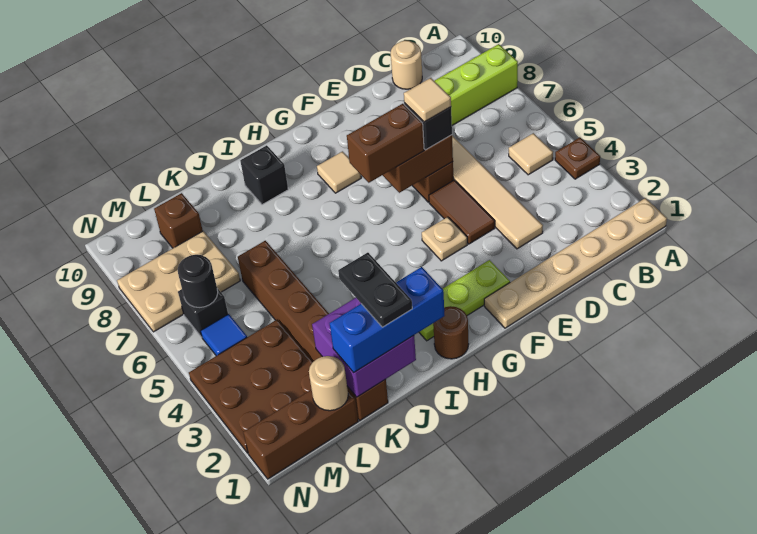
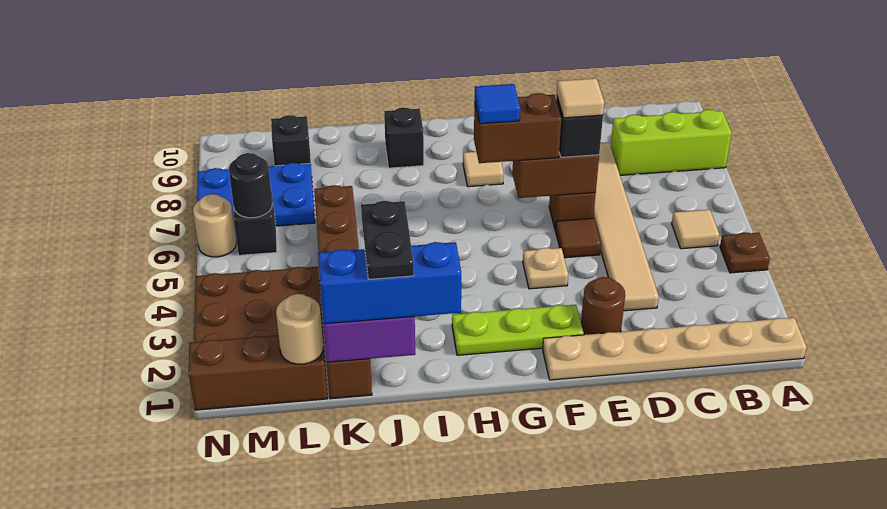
tan 1x1 round brick [391,40,422,89] -> tan 1x1 round brick moved to [193,194,237,257]
brown 1x2 tile [429,180,495,244] -> brown 1x1 tile [556,218,601,258]
brown 1x1 round brick [433,306,469,359] -> brown 1x1 round brick moved to [581,277,625,335]
tan 2x3 plate [117,231,240,332] -> blue 2x3 plate [197,163,315,227]
brown 1x1 brick [154,193,203,248] -> black 1x1 brick [271,115,311,166]
blue 1x1 tile [201,314,247,356] -> blue 1x1 tile moved to [475,84,520,124]

